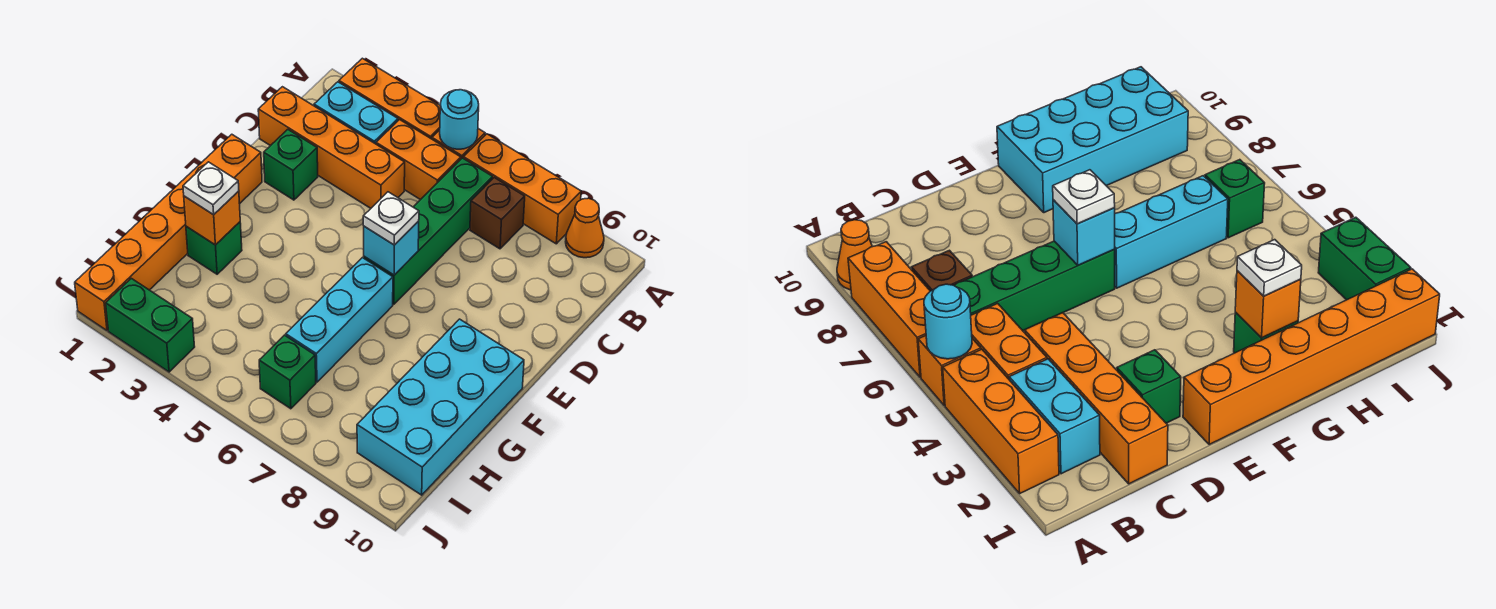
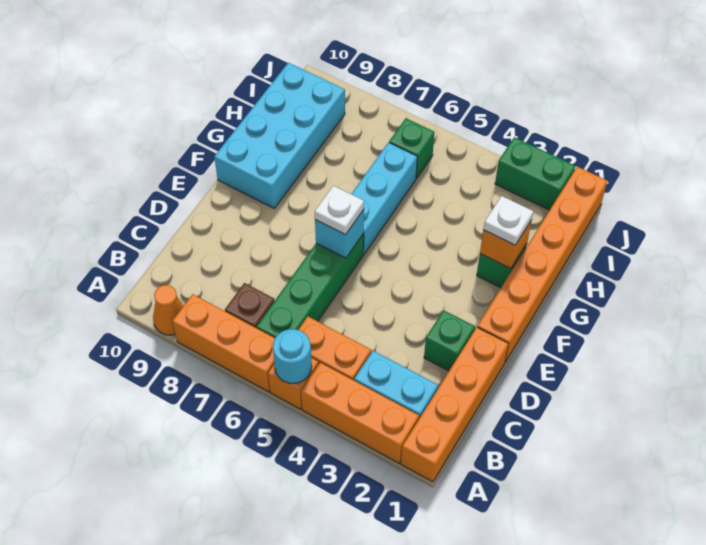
orange 1x4 brick [258,87,405,208] -> orange 1x4 brick turned to [401,327,509,482]

